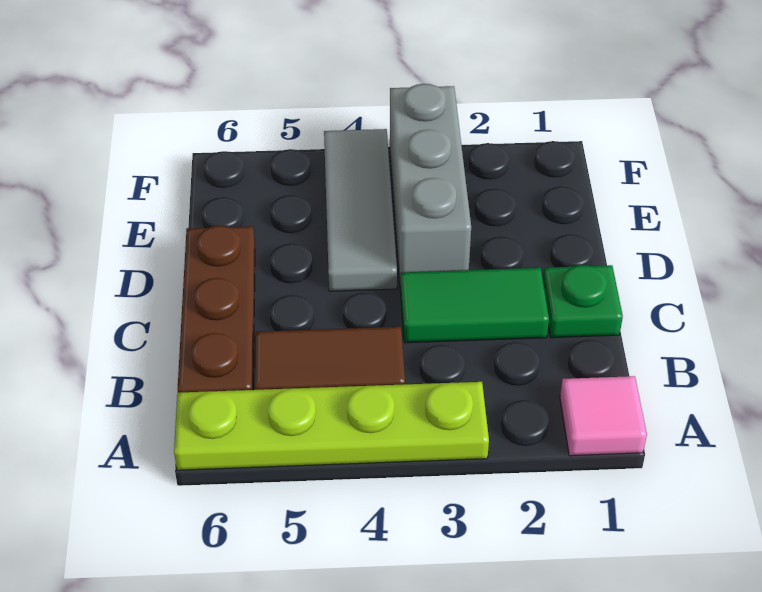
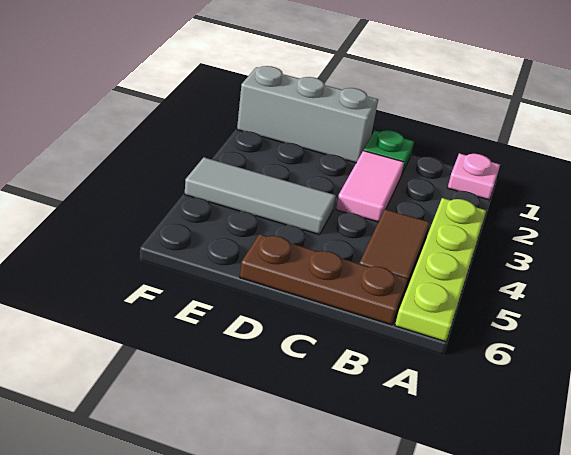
pink 1x1 tile [560,376,647,456] -> pink 1x1 plate [448,153,500,200]
green 1x2 tile [400,268,549,343] -> pink 1x2 tile [336,151,404,222]
grey 1x3 brick [390,84,471,286] -> grey 1x3 brick moved to [237,66,378,163]

